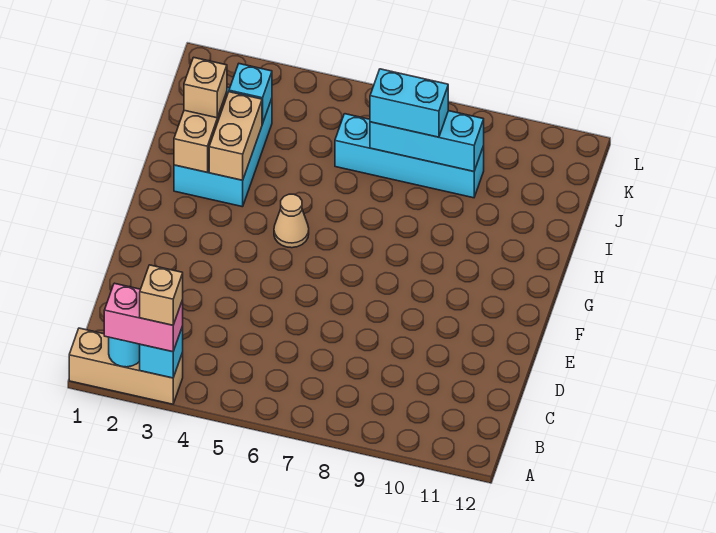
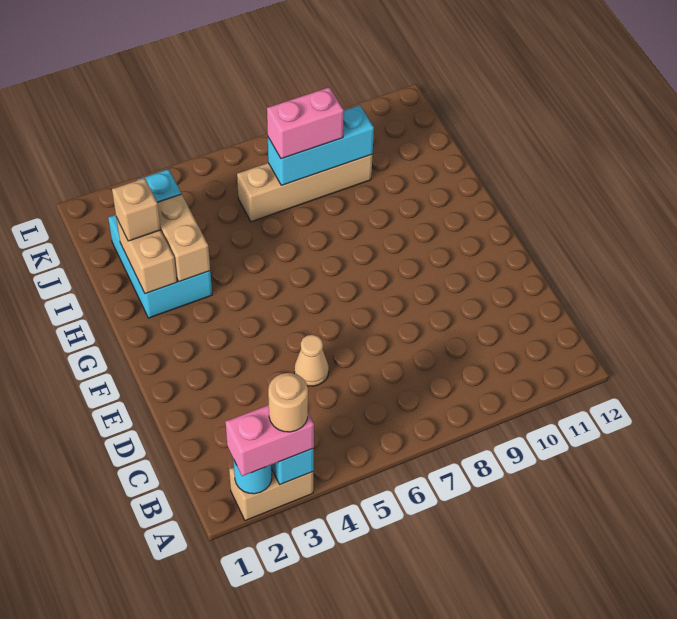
tan 1x3 brick [69,328,183,404] -> tan 1x2 brick [229,468,314,521]
tan 1x1 brick [140,265,183,325] -> tan 1x1 round brick [268,373,308,432]
tan 1x1 cone [274,194,309,248] -> tan 1x1 cone moved to [294,335,329,386]
cyan 1x4 brick [335,114,484,198] -> tan 1x4 brick [237,154,373,222]
cyan 1x2 brick [370,69,448,137] -> pink 1x2 brick [267,87,344,159]

